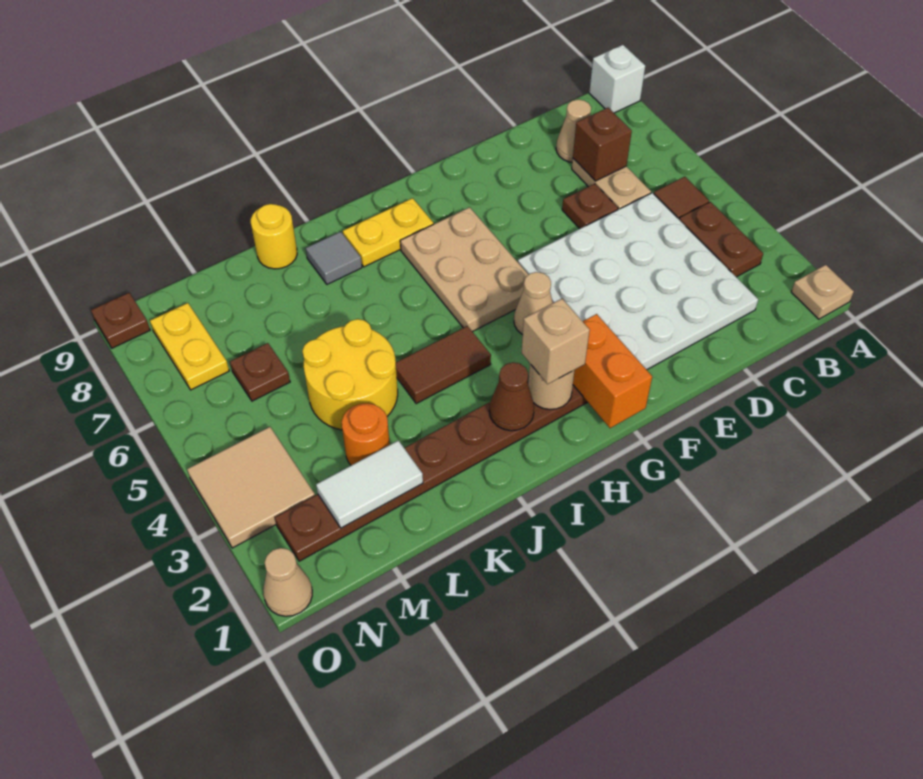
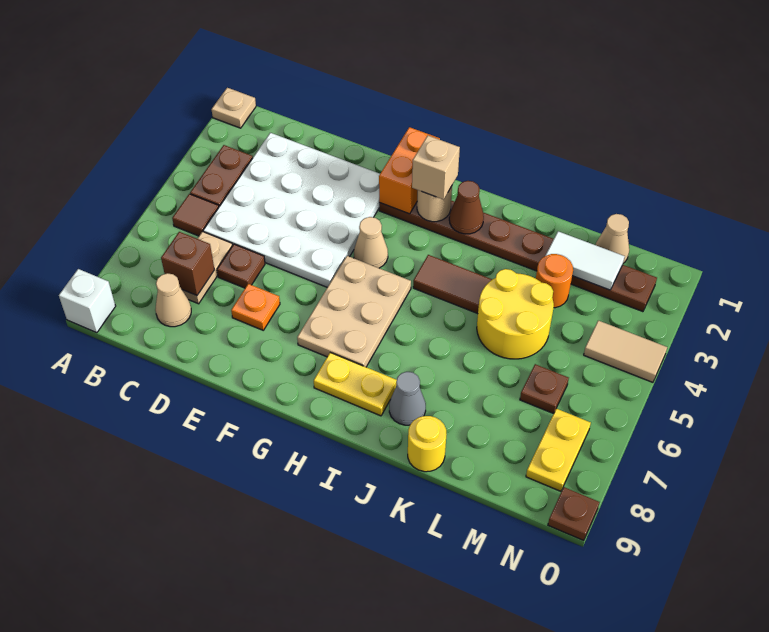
none -> orange 1x1 plate [231,284,280,330]
grey 1x1 tile [306,232,362,284] -> grey 1x1 cone [389,372,426,425]
tan 2x2 tile [187,427,315,548] -> tan 1x2 tile [584,320,667,382]
tan 1x1 cone [263,548,312,616] -> tan 1x1 cone moved to [596,214,629,263]

